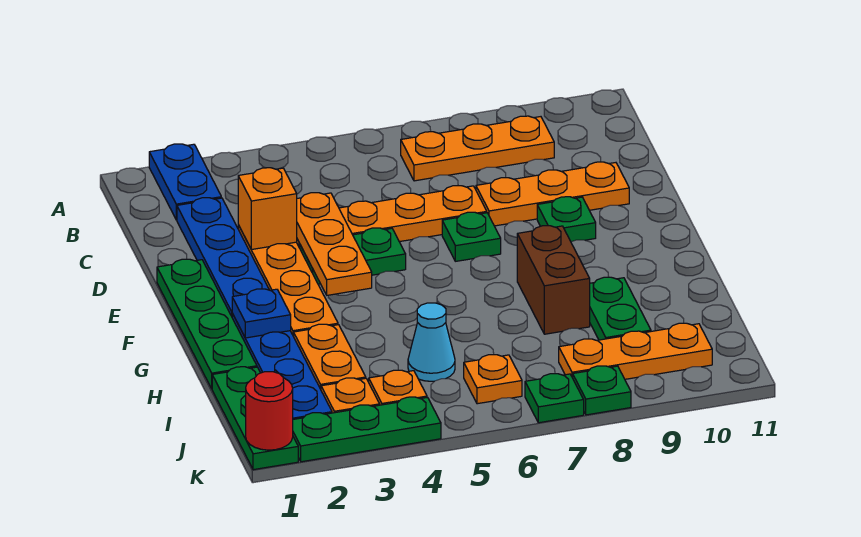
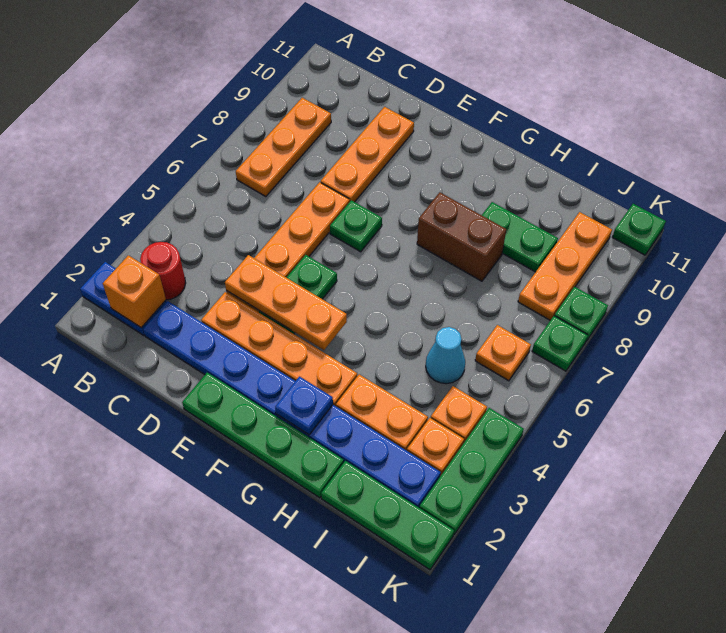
orange 1x1 brick [238,168,297,250] -> orange 1x1 brick moved to [103,255,166,328]
green 1x1 plate [537,197,596,242] -> green 1x1 plate moved to [612,204,666,255]
red 1x1 round brick [246,372,293,450] -> red 1x1 round brick moved to [140,242,186,300]

